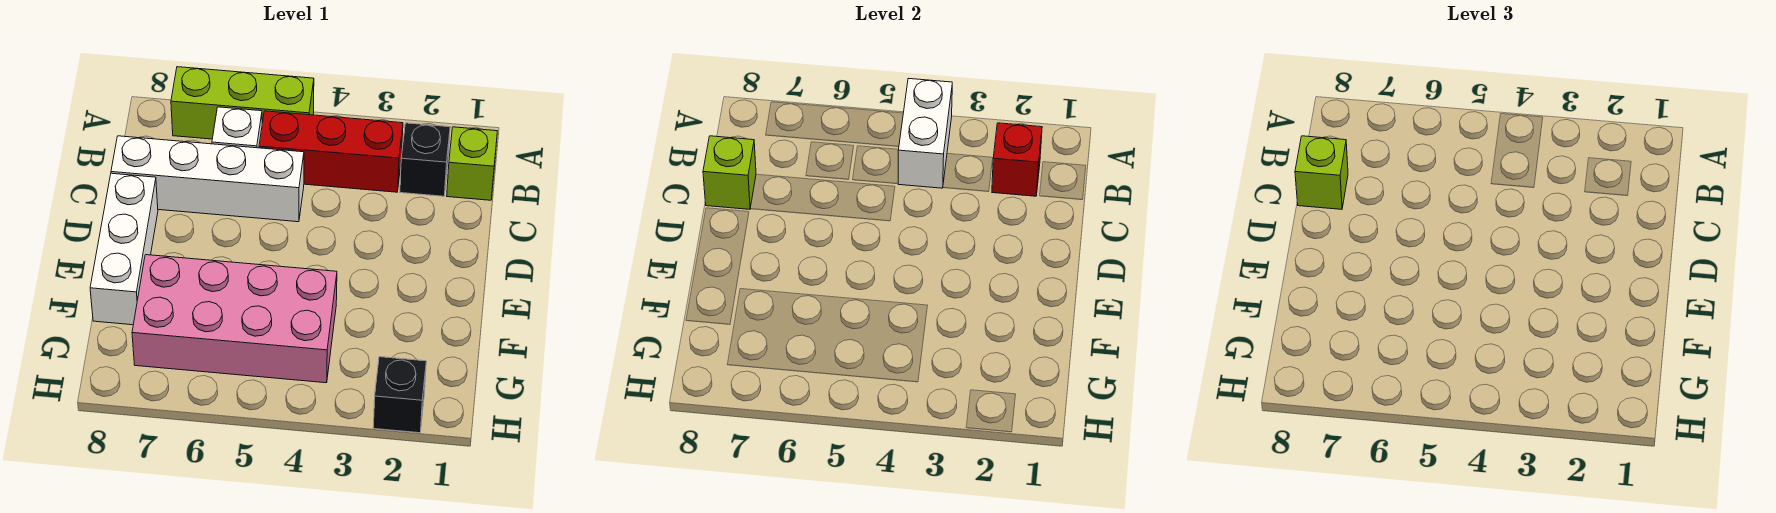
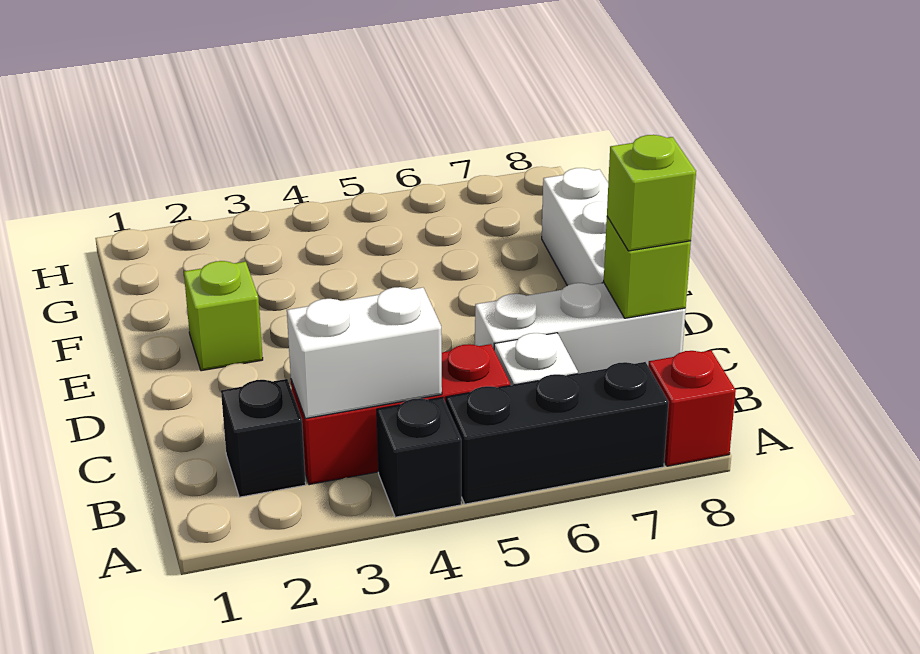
white 1x2 brick [898,78,952,188] -> white 1x2 brick turned to [287,287,442,419]
lime 1x3 brick [171,67,314,139] -> black 1x3 brick [446,362,669,504]
lime 1x1 brick [447,127,497,200] -> lime 1x1 brick moved to [184,261,263,371]
red 1x1 brick [992,123,1042,196] -> red 1x1 brick moved to [648,350,736,466]
white 1x4 brick [111,136,304,222] -> white 1x3 brick [475,283,686,374]
pink 2x4 brick [132,255,337,383] -> none
black 1x1 brick [373,357,426,433] -> black 1x1 brick moved to [377,397,461,517]

